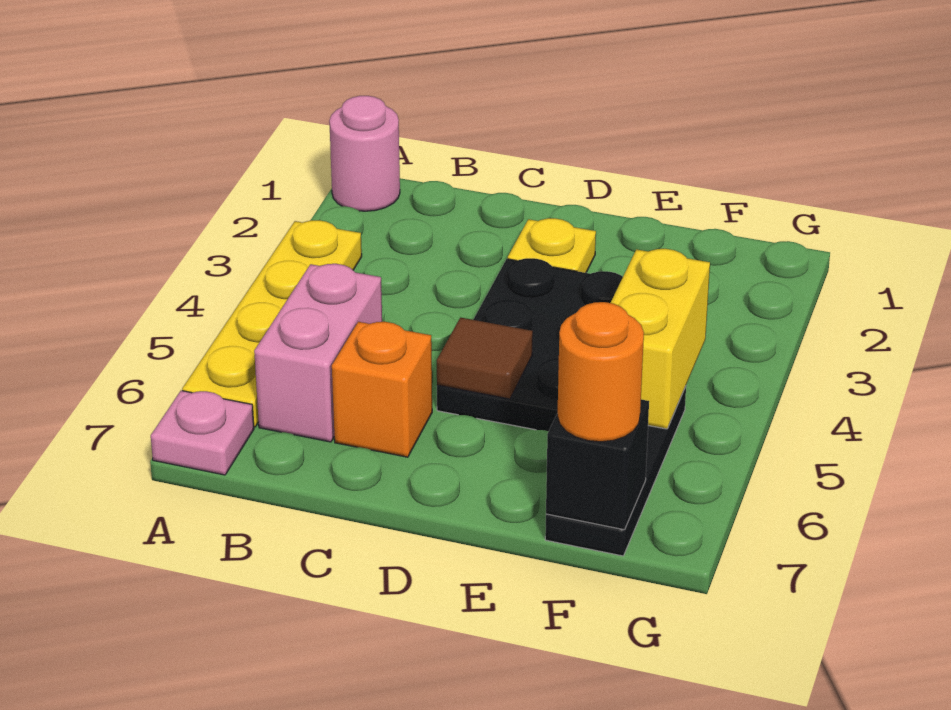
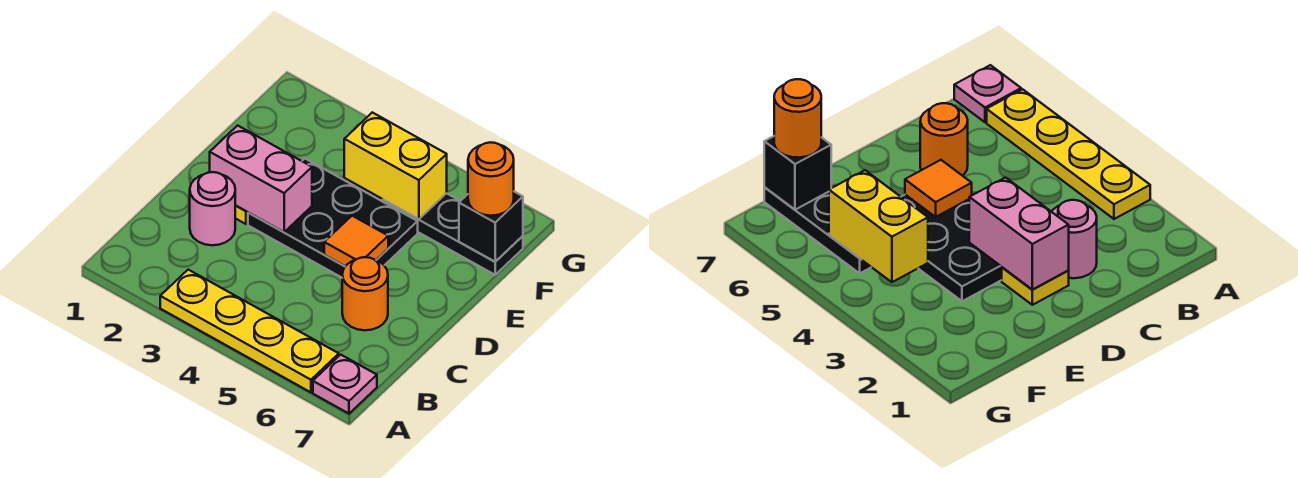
pink 1x1 round brick [329,96,400,211] -> pink 1x1 round brick moved to [190,172,236,245]
pink 1x2 brick [254,264,382,442] -> pink 1x2 brick moved to [210,125,312,232]
orange 1x1 brick [332,322,432,457] -> orange 1x1 round brick [342,257,388,330]
brown 1x1 tile [437,318,533,399] -> orange 1x1 tile [324,216,388,266]

